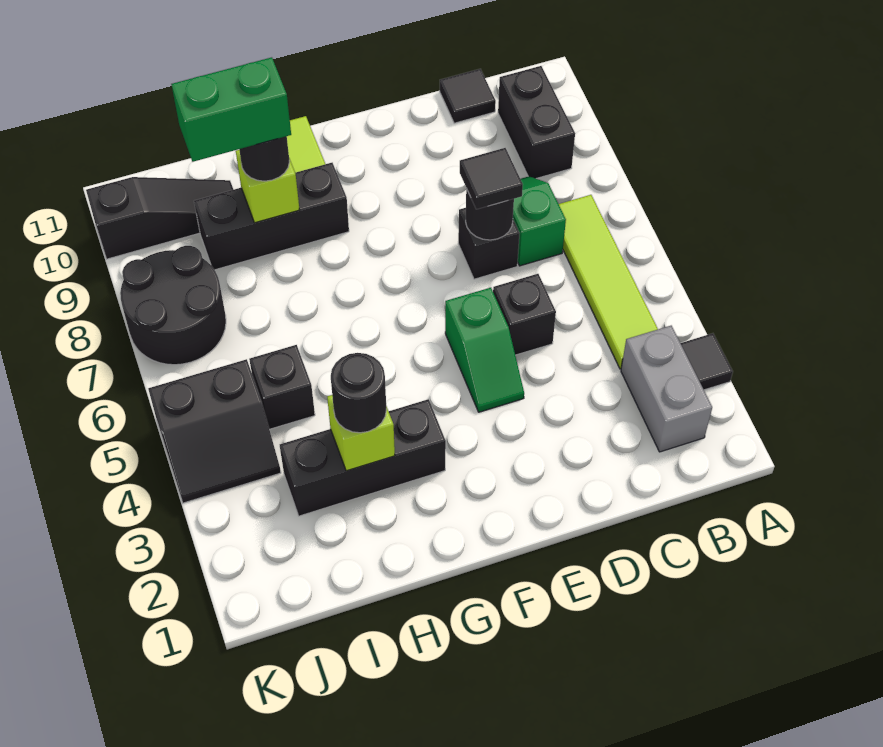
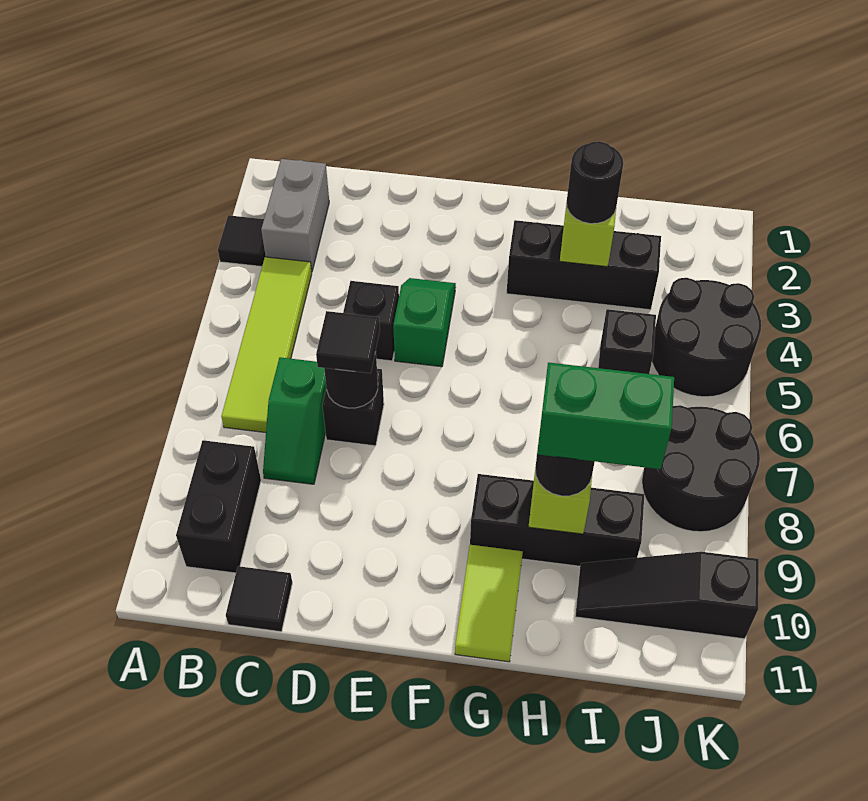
black 2x2 slope [148,359,281,503] -> black 2x2 round brick [652,278,761,397]

